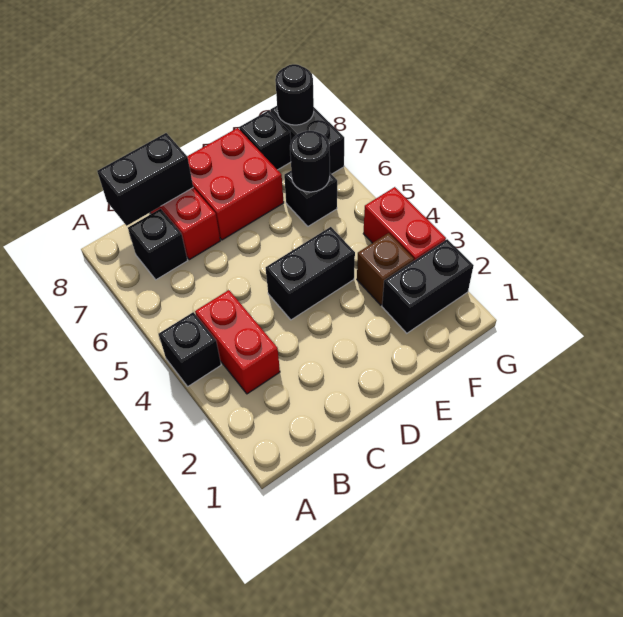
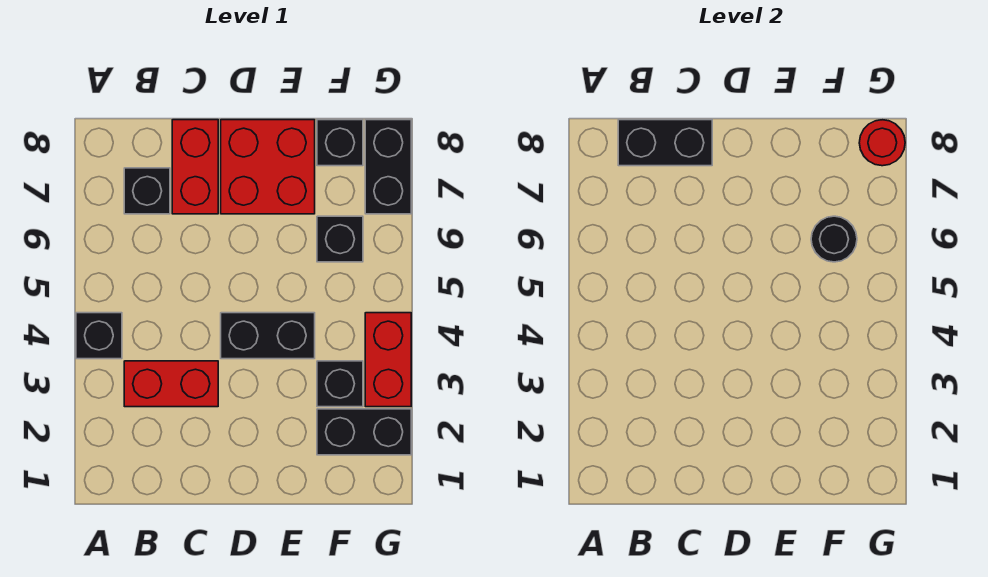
red 1x2 brick [195,290,280,394] -> red 1x2 brick turned to [124,361,218,407]
brown 1x1 brick [357,233,414,305] -> black 1x1 brick [317,361,363,407]
black 1x1 round brick [275,64,314,125] -> red 1x1 round brick [859,120,905,166]

